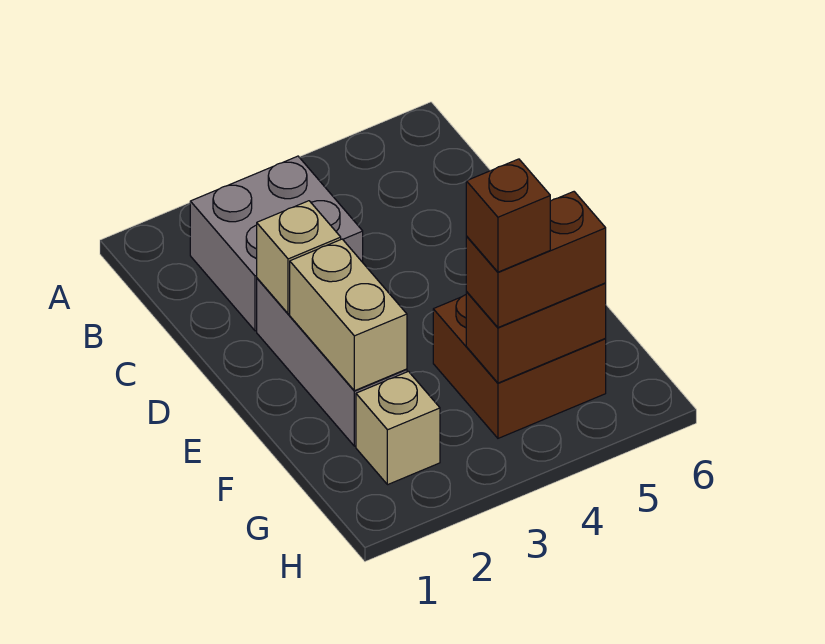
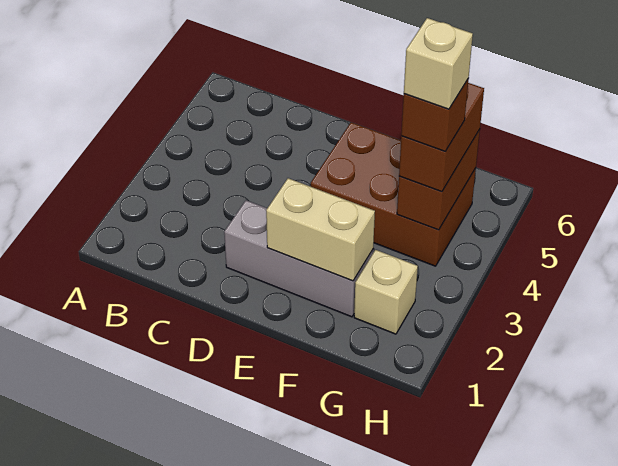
grey 2x2 brick [190,156,363,331] -> none
tan 1x1 brick [257,201,341,314] -> tan 1x1 brick moved to [404,18,473,109]
brown 2x2 brick [433,295,606,438] -> brown 2x3 brick [311,122,476,266]

